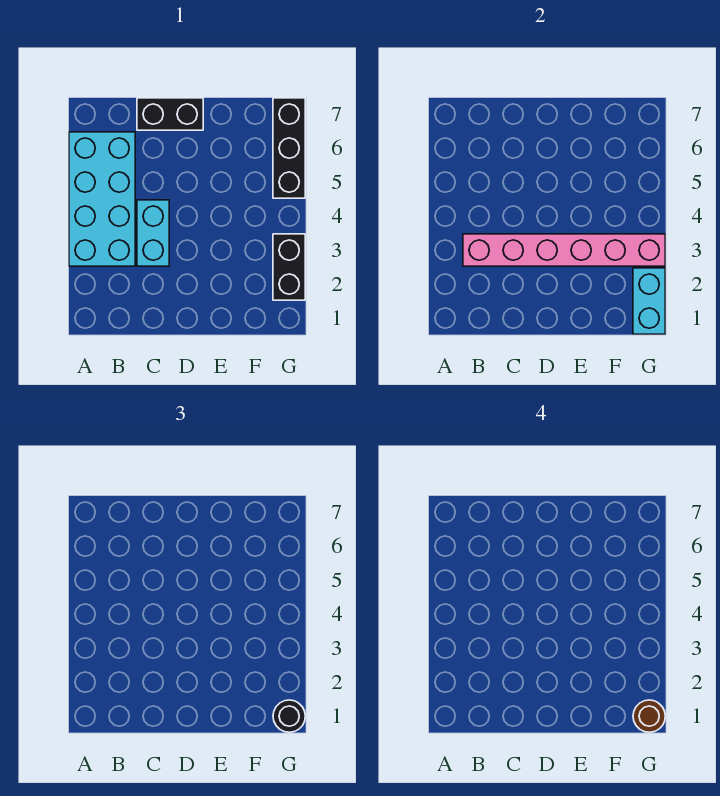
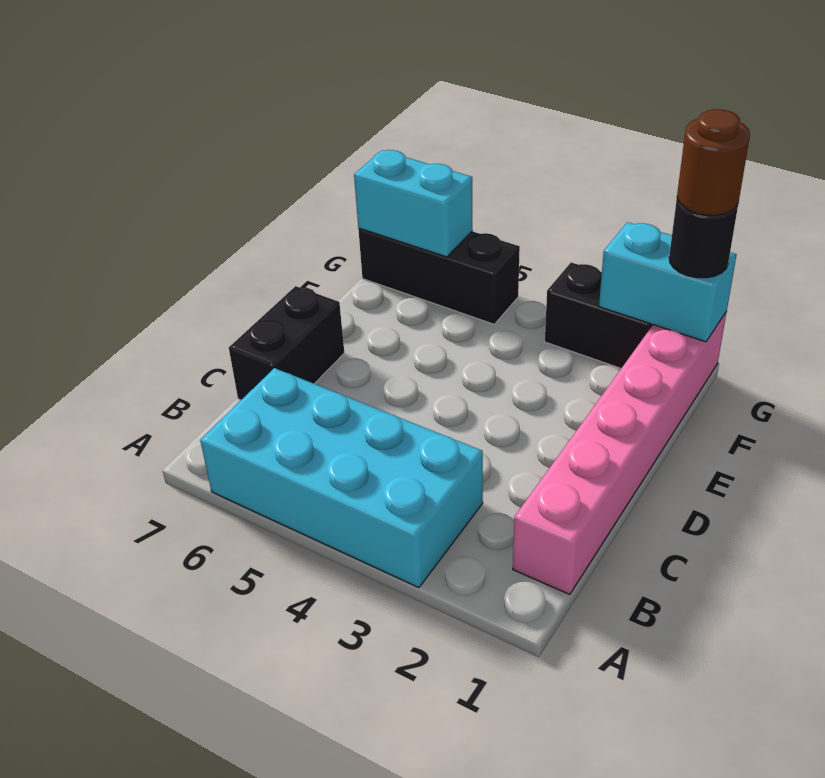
pink 1x6 brick [463,234,665,266] -> pink 1x6 brick moved to [513,312,727,595]
cyan 1x2 brick [137,200,169,266] -> cyan 1x2 brick moved to [354,150,473,257]

